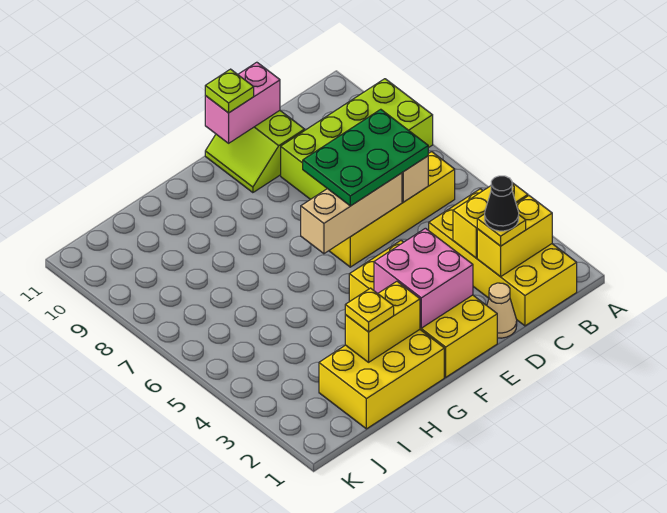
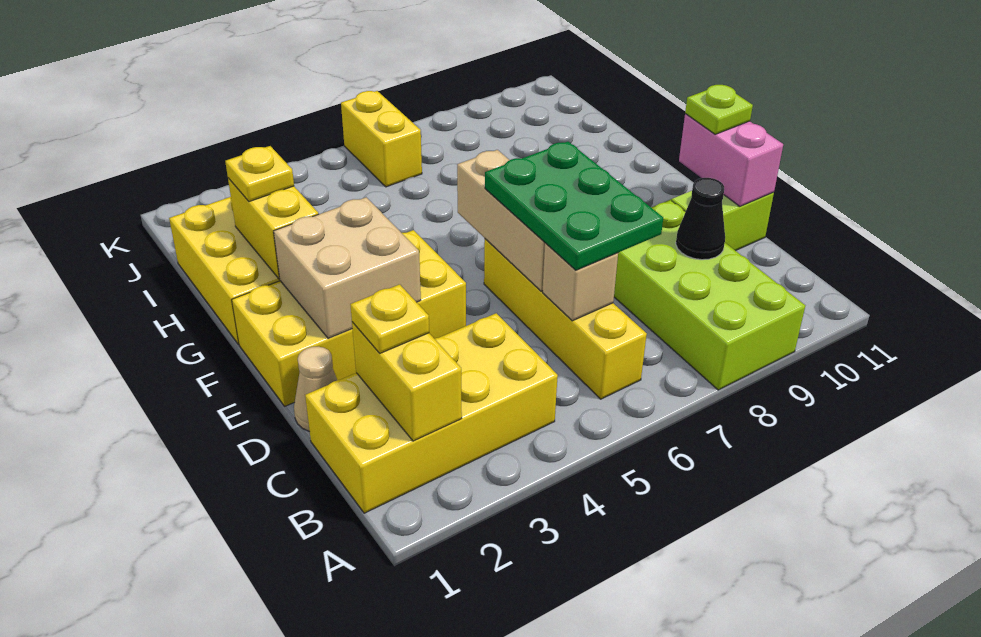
yellow 1x2 brick [453,183,528,258] -> yellow 1x2 brick moved to [341,91,422,187]
black 1x1 cone [485,176,519,231] -> black 1x1 cone moved to [676,178,725,260]
pink 2x2 brick [374,228,473,328] -> tan 2x2 brick [274,197,421,338]

